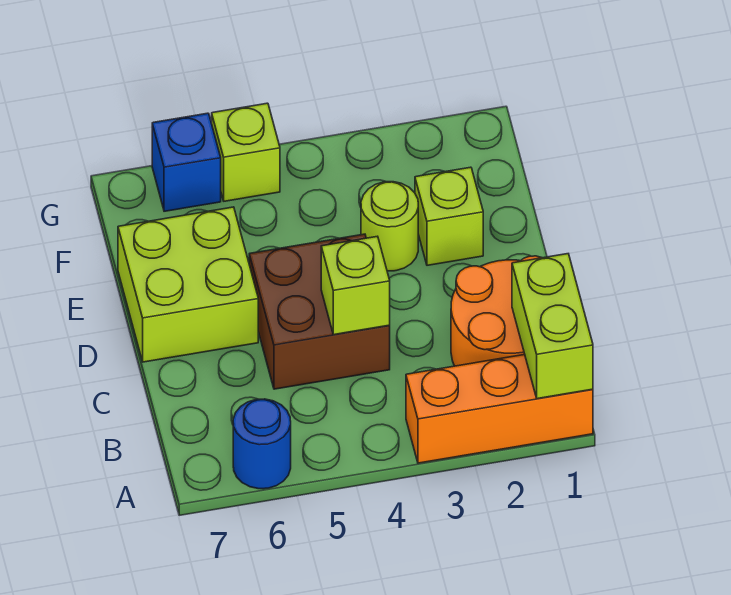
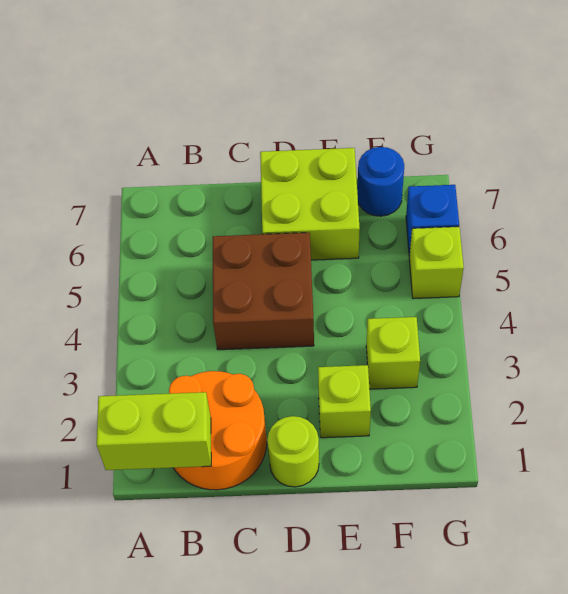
orange 1x3 brick [406,355,593,463] -> none
blue 1x1 round brick [233,399,291,489] -> blue 1x1 round brick moved to [357,147,404,216]
lime 1x1 brick [321,236,390,335] -> lime 1x1 brick moved to [366,317,420,389]
lime 1x1 round brick [361,182,418,271] -> lime 1x1 round brick moved to [267,416,319,487]

